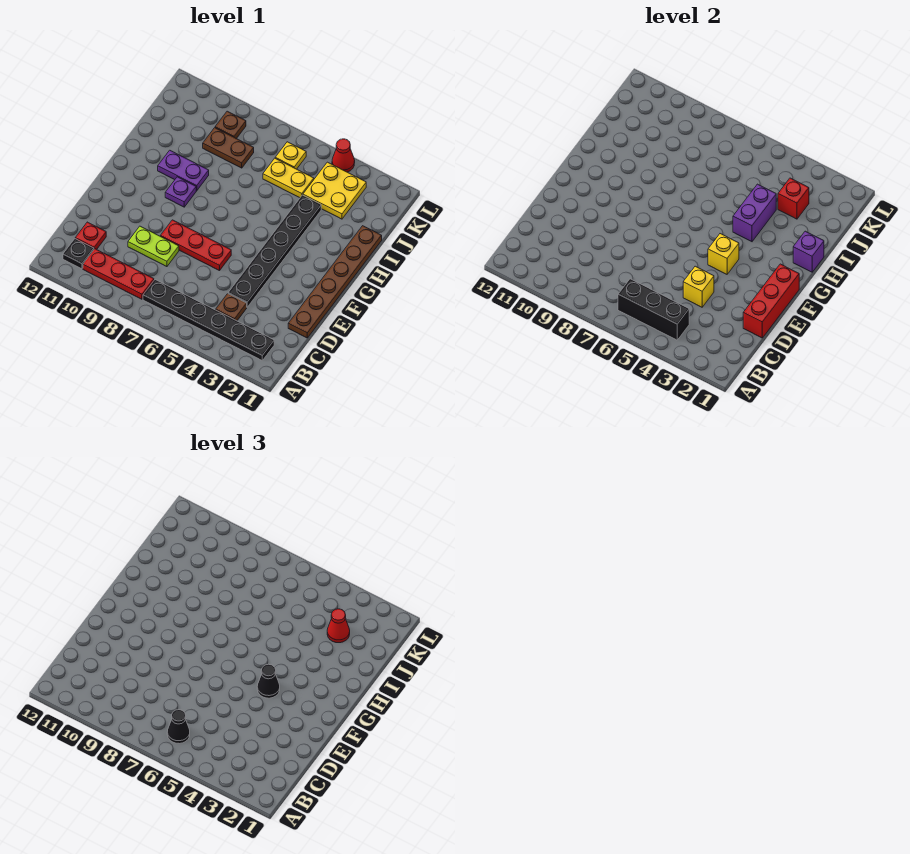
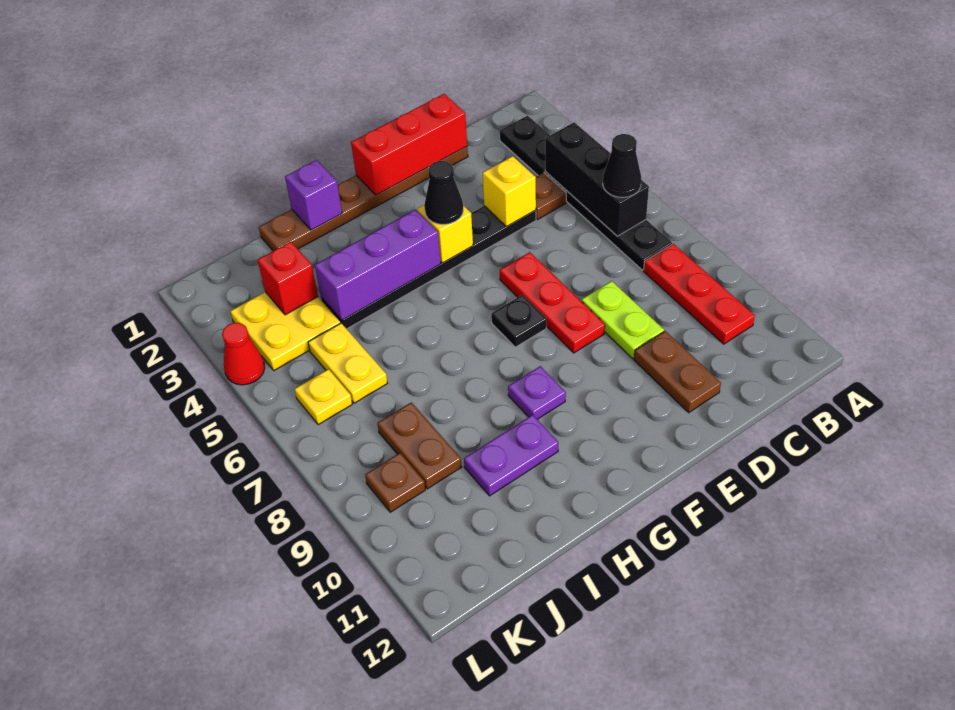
black 1x1 plate [63,239,94,269] -> black 1x1 plate moved to [491,295,546,347]
red 1x1 plate [75,222,106,249] -> none
none -> brown 1x2 plate [634,331,721,412]
purple 1x2 brick [733,184,776,242] -> purple 1x3 brick [315,209,441,320]
purple 1x2 plate [158,150,209,191] -> purple 1x2 plate turned to [464,415,558,496]
red 1x1 cone [327,609,350,643] -> none

